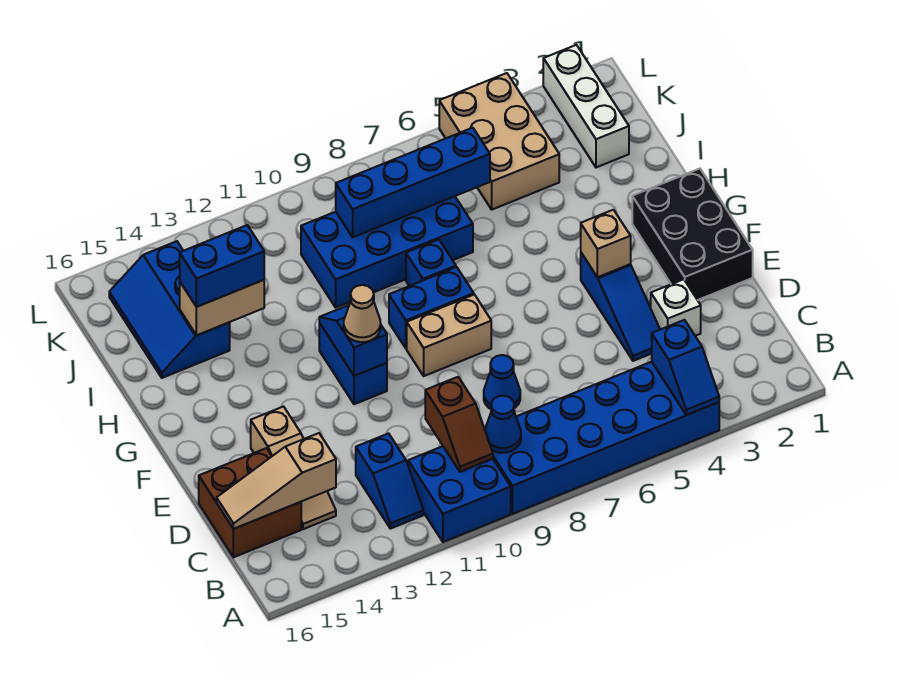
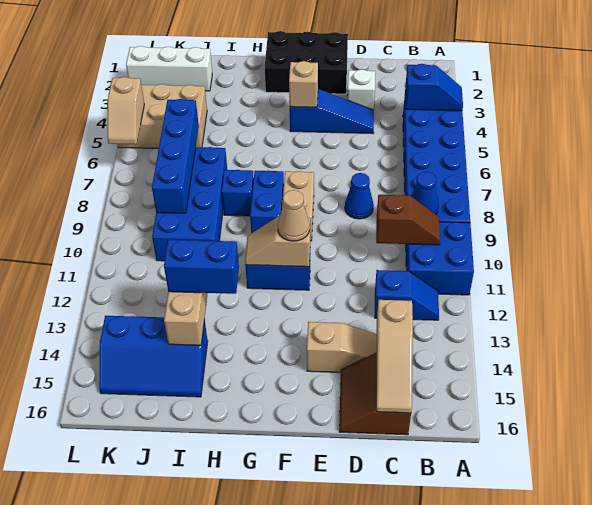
brown 2x2 brick [199,448,301,557] -> brown 2x2 slope [339,353,411,435]
blue 1x2 slope [319,305,387,376] -> tan 1x2 slope [245,217,310,267]
blue 1x2 brick [180,225,264,307] -> blue 1x2 brick turned to [164,240,239,294]
none -> tan 1x2 slope [108,77,144,144]

